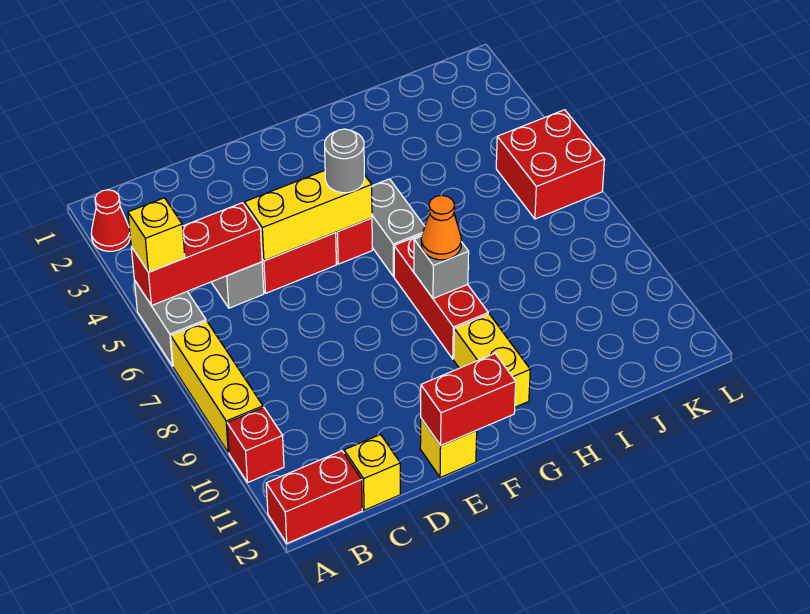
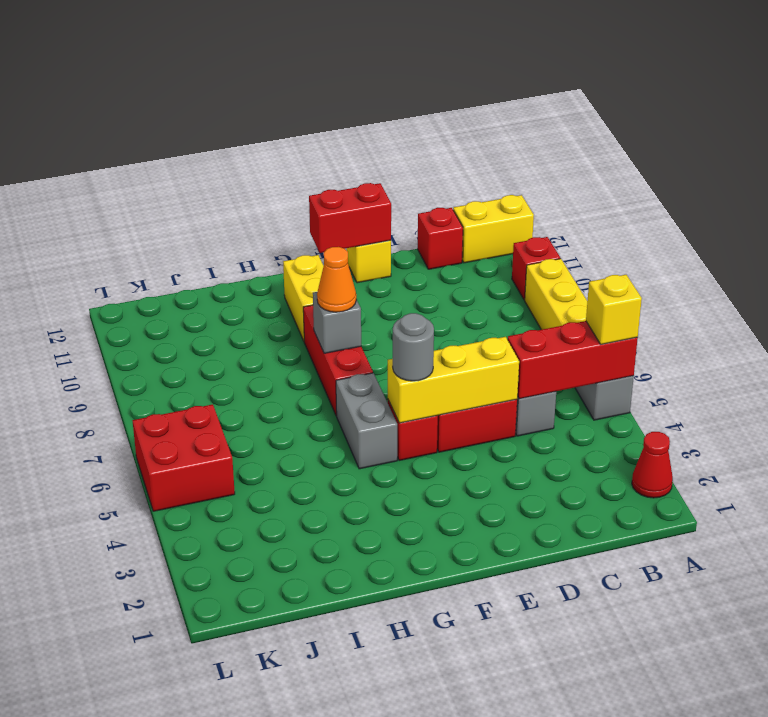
red 1x2 brick [266,451,362,543] -> yellow 1x2 brick [453,195,534,263]
yellow 1x1 brick [344,435,400,510] -> red 1x1 brick [418,208,463,269]

